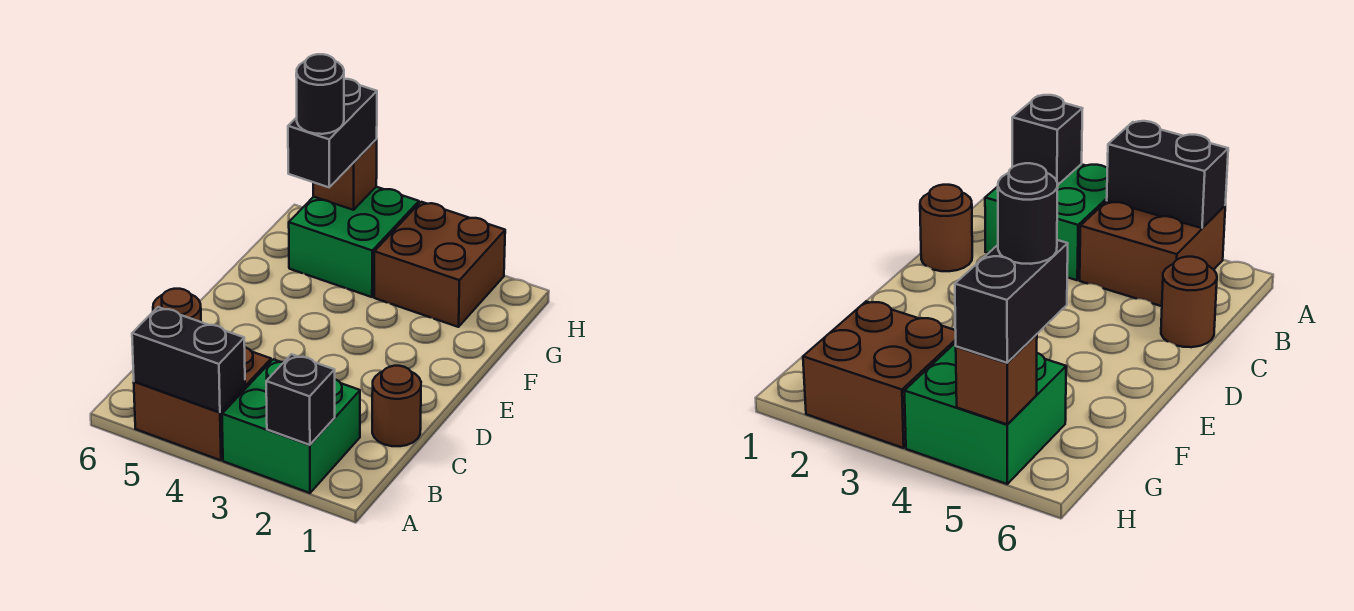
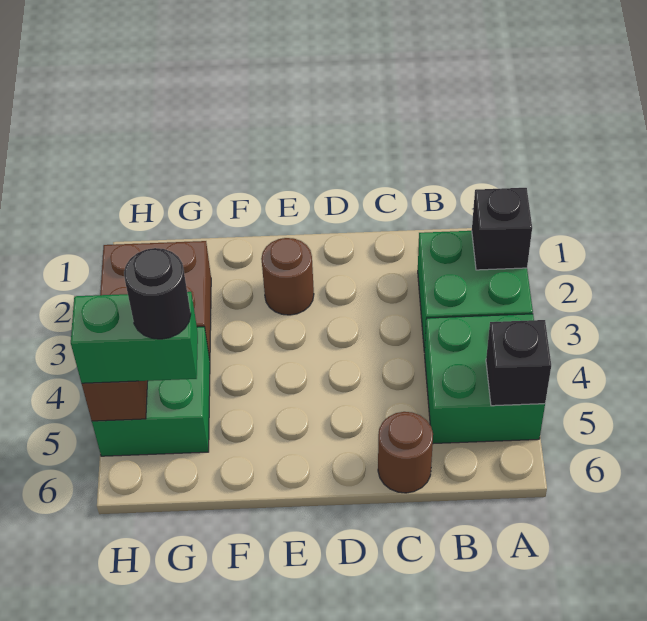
brown 2x2 brick [134,347,271,460] -> green 2x2 brick [425,314,545,444]
black 1x2 brick [132,307,245,412] -> black 1x1 brick [486,320,551,406]
brown 1x1 round brick [372,366,421,446] -> brown 1x1 round brick moved to [261,238,314,315]
black 1x2 brick [288,79,377,187] -> green 1x2 brick [71,292,198,383]

